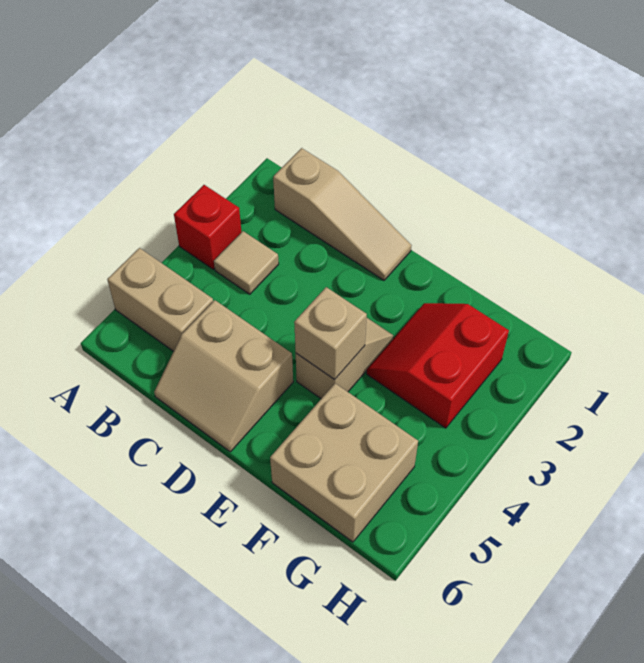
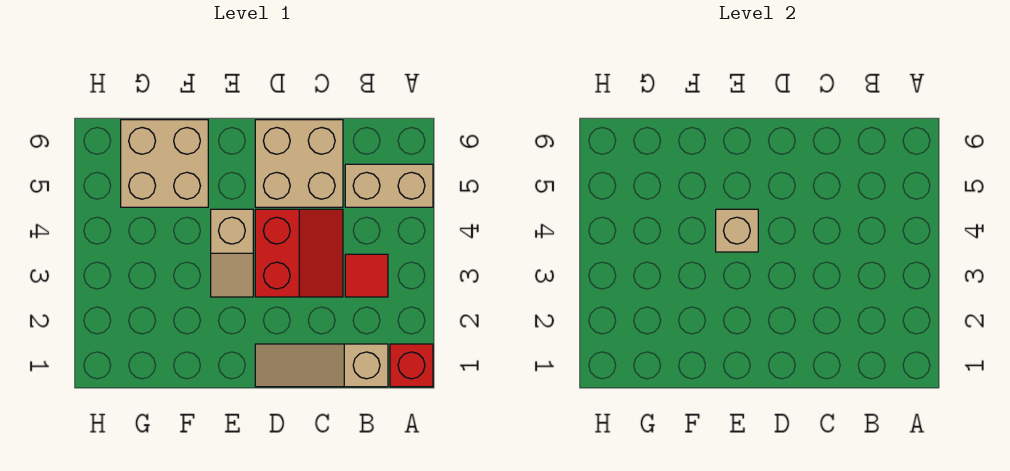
red 1x1 brick [174,185,241,269] -> red 1x1 brick moved to [390,344,433,387]
tan 1x1 tile [214,231,279,294] -> red 1x1 tile [345,254,388,297]
tan 2x2 slope [154,300,293,452] -> tan 2x2 brick [255,120,343,207]
red 2x2 slope [367,303,509,428] -> red 2x2 slope moved to [255,209,343,297]

